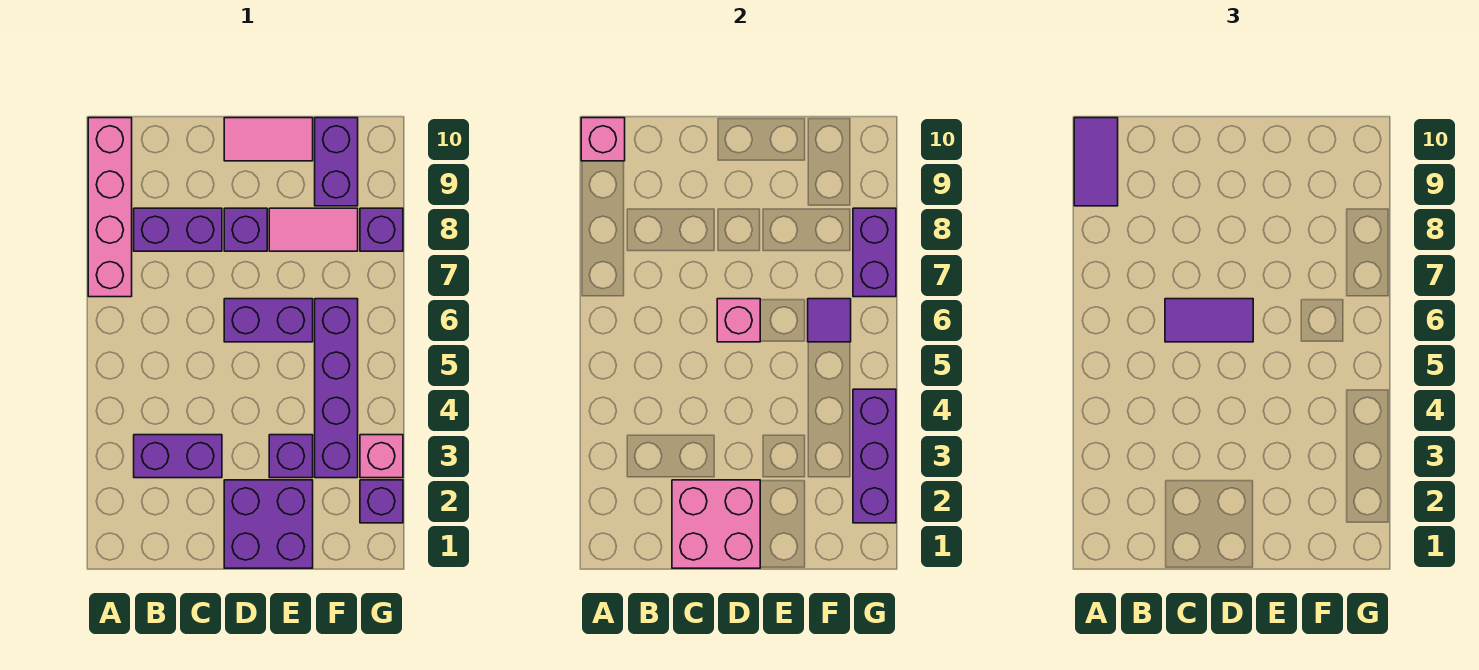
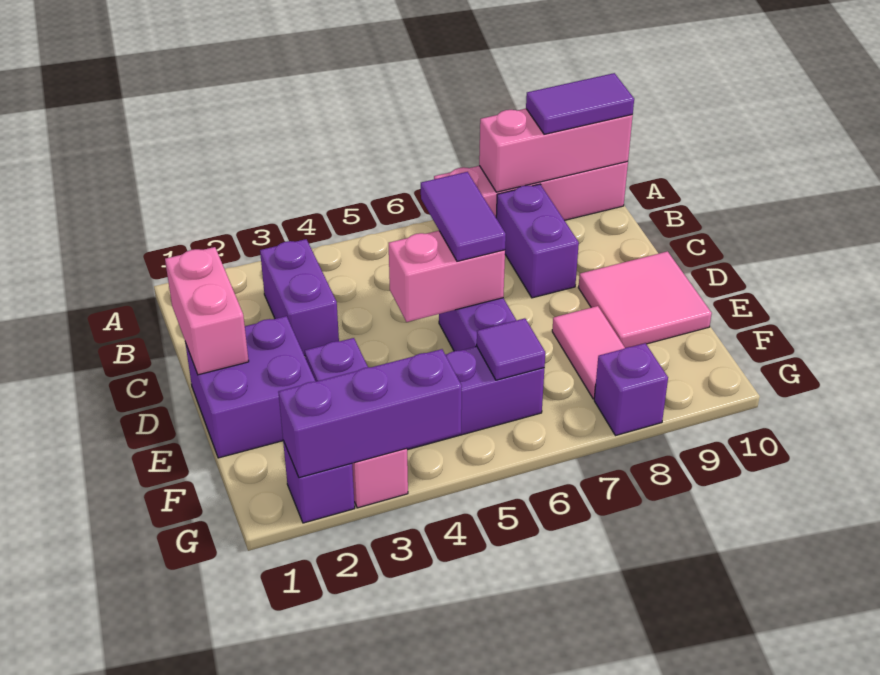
pink 1x1 brick [581,118,625,161] -> pink 1x3 brick [479,109,633,192]
pink 2x2 brick [672,480,760,568] -> pink 1x2 brick [165,247,249,375]
pink 1x1 brick [717,299,760,342] -> pink 1x2 brick [389,231,505,322]
purple 1x1 brick [224,208,267,251] -> none
pink 1x2 tile [224,118,313,161] -> pink 2x2 tile [579,251,712,348]
purple 1x2 brick [315,118,358,206] -> none
purple 1x2 brick [853,208,896,297] -> none

